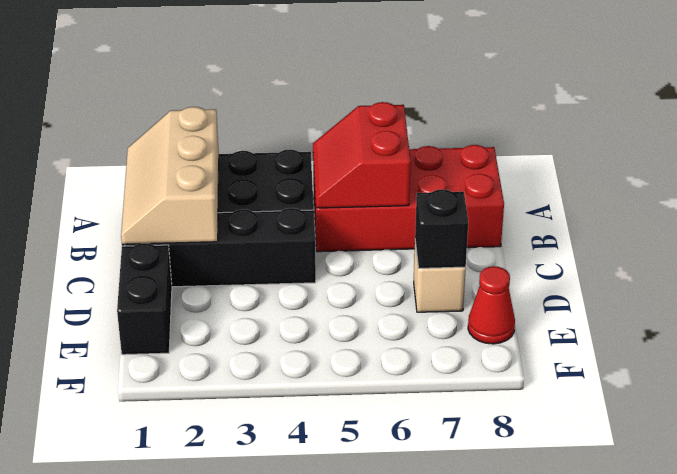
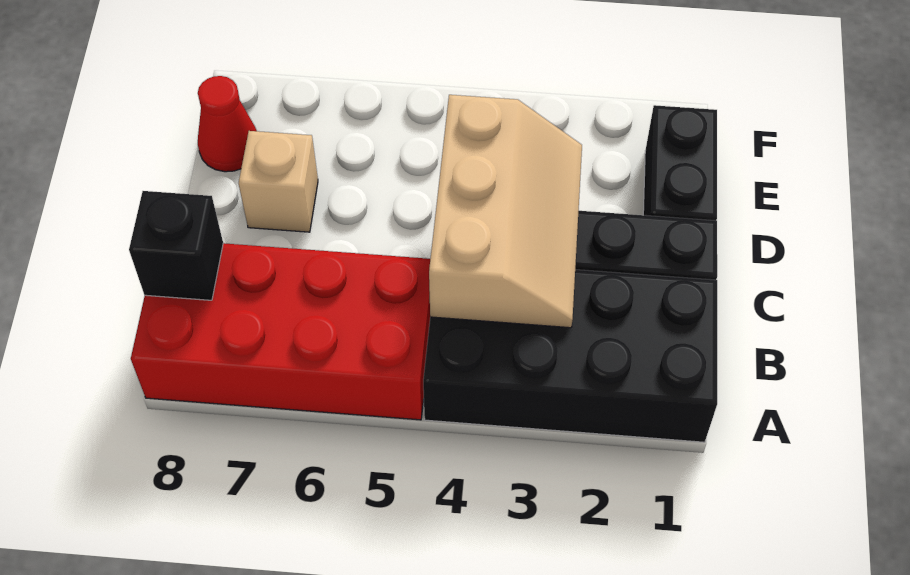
tan 2x3 slope [121,107,219,244] -> tan 2x3 slope moved to [429,95,582,328]
red 2x2 slope [313,102,411,208] -> none
black 1x1 brick [415,189,468,268] -> black 1x1 brick moved to [129,191,223,300]

